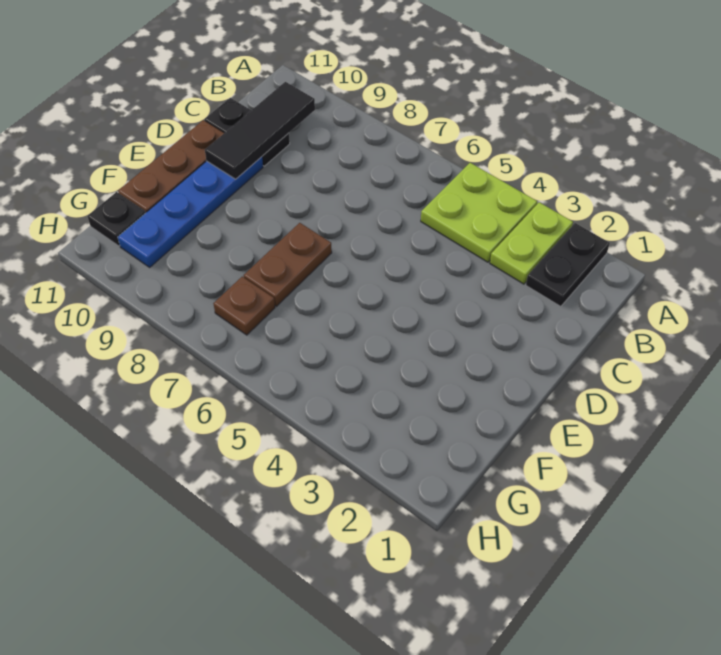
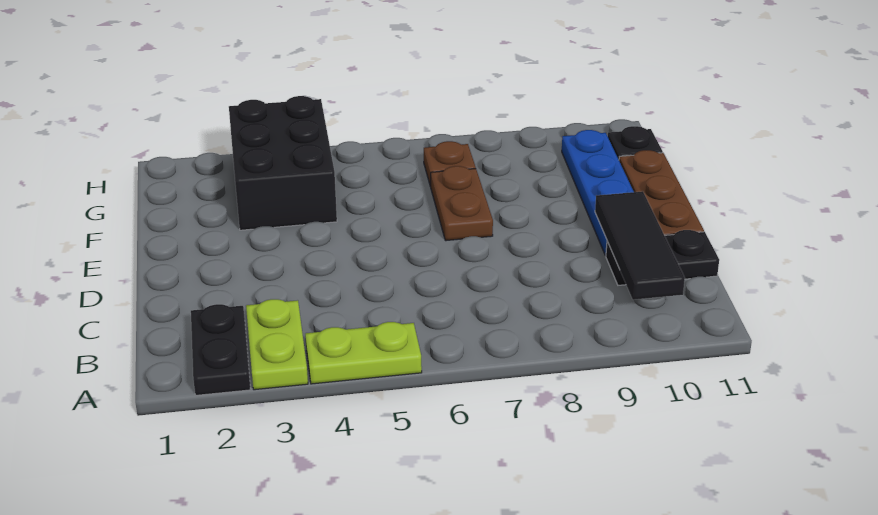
lime 2x2 plate [421,163,537,262] -> lime 1x2 plate [305,322,422,384]
none -> black 2x3 brick [229,96,337,230]

